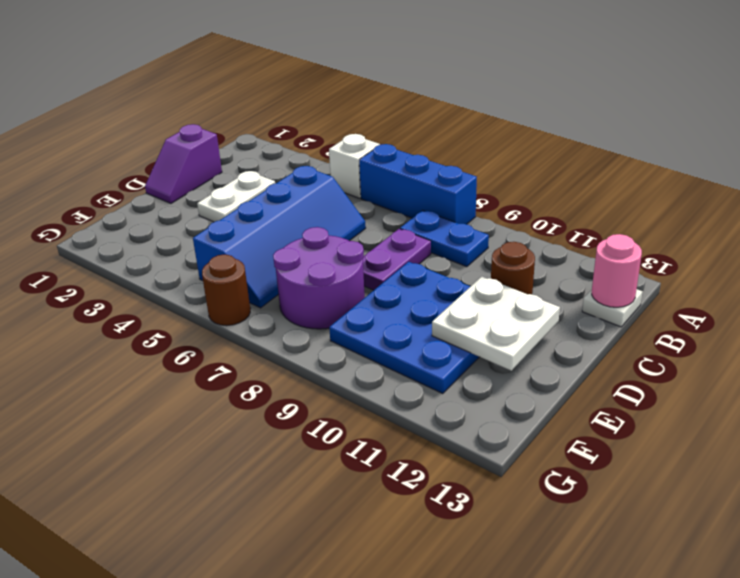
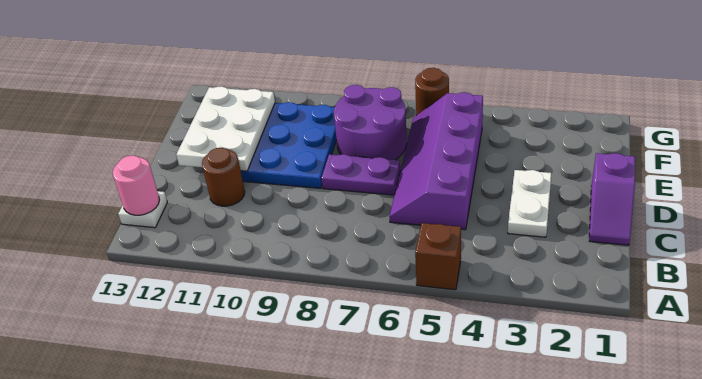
white 1x1 brick [329,134,380,198] -> brown 1x1 brick [415,223,461,290]
blue 1x3 brick [359,144,477,224] -> none
blue 1x2 plate [400,210,489,267] -> none
purple 1x2 slope [145,124,222,203] -> purple 1x2 slope turned to [589,153,635,245]
blue 2x4 slope [193,166,366,308] -> purple 2x4 slope [389,92,483,230]
purple 1x2 plate [363,229,431,290] -> purple 1x2 plate turned to [321,154,400,195]
white 2x2 plate [432,277,560,371] -> white 2x3 plate [176,86,275,171]

